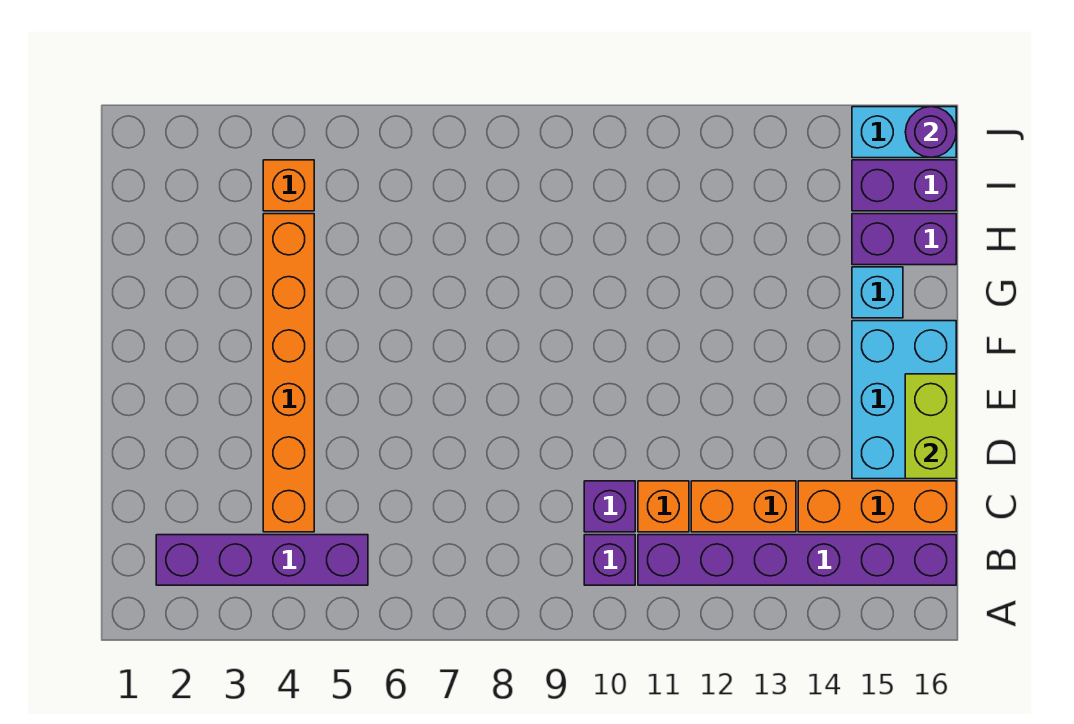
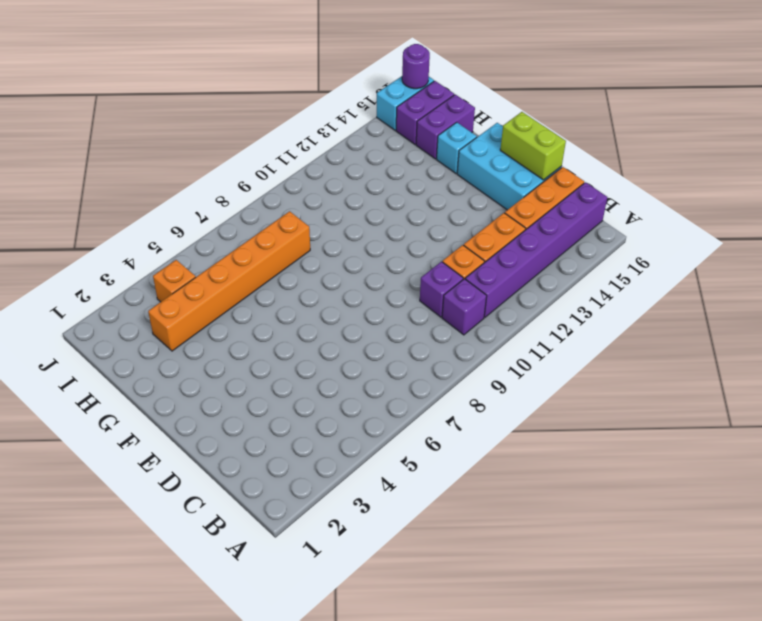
purple 1x4 brick [156,535,368,585] -> none
orange 1x6 brick [263,214,314,532] -> orange 1x6 brick turned to [148,211,310,351]

